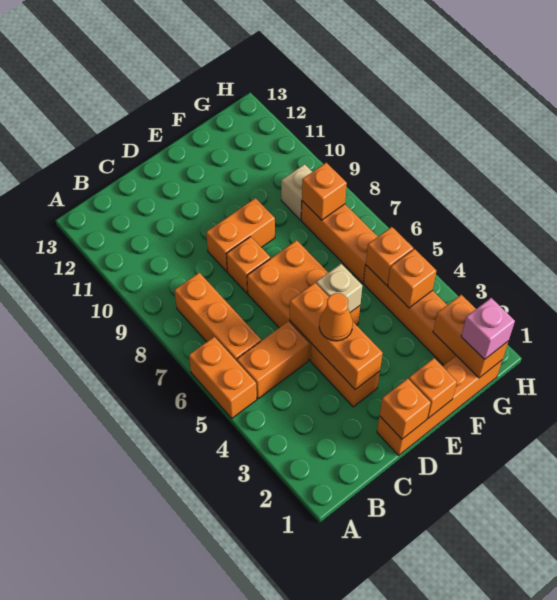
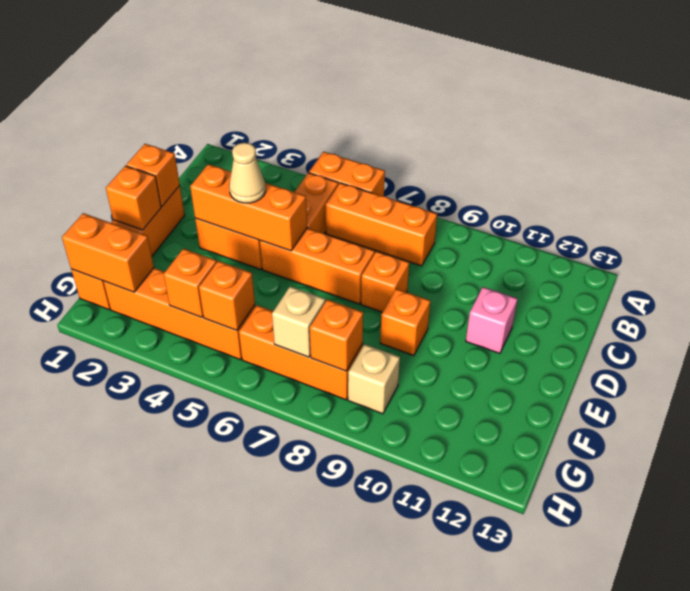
orange 1x1 cone [319,293,353,341] -> tan 1x1 cone [229,143,266,203]
orange 2x3 brick [247,240,360,360] -> orange 1x3 brick [260,228,375,304]
orange 1x2 brick [206,198,275,272] -> orange 1x1 brick [380,289,430,356]
tan 1x1 brick [316,264,362,312] -> tan 1x1 brick moved to [272,286,325,357]
pink 1x1 brick [461,298,515,360] -> pink 1x1 brick moved to [466,287,517,353]

